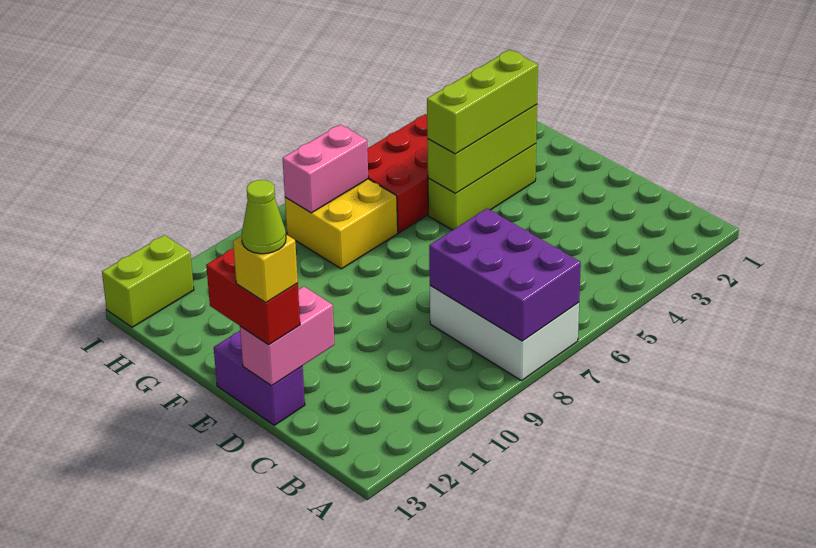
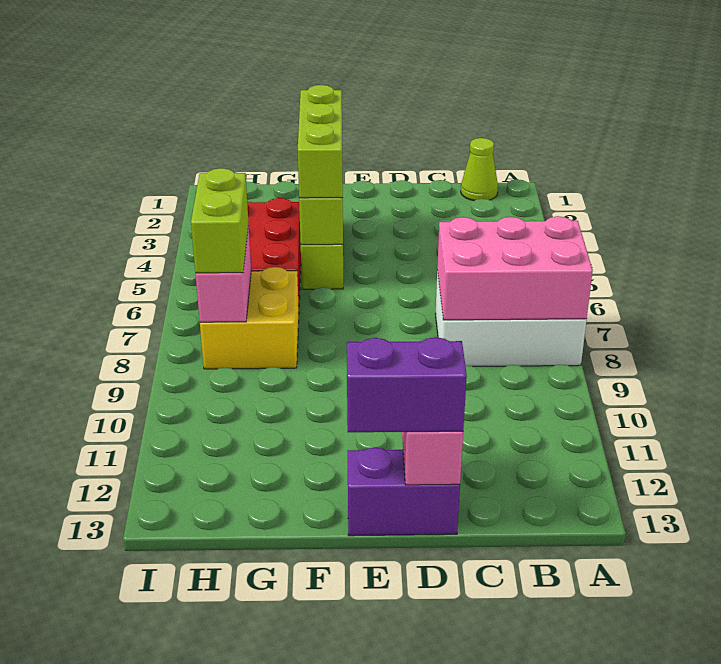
purple 2x3 brick [429,209,581,341] -> pink 2x3 brick [437,216,593,320]
red 1x2 brick [206,249,300,345] -> purple 1x2 brick [347,337,467,432]
yellow 1x1 brick [233,235,298,303] -> none
lime 1x1 cone [242,180,286,254] -> lime 1x1 cone moved to [461,138,498,201]
lime 1x2 brick [102,235,194,327] -> lime 1x2 brick moved to [191,168,249,273]

